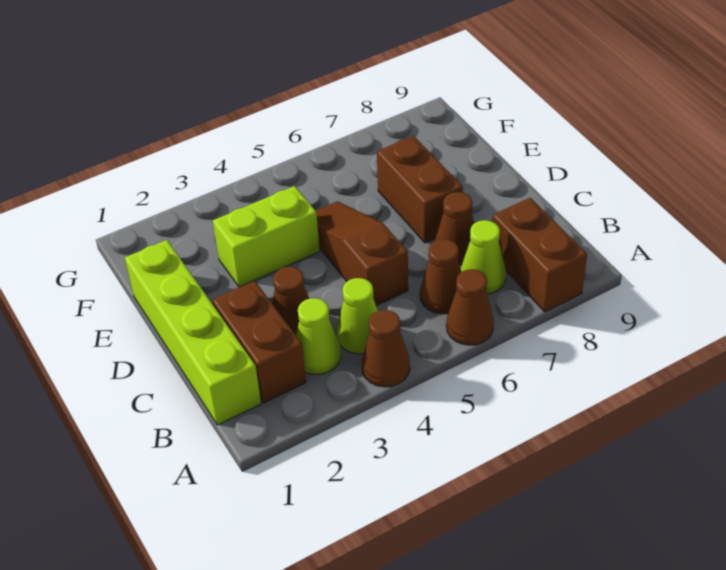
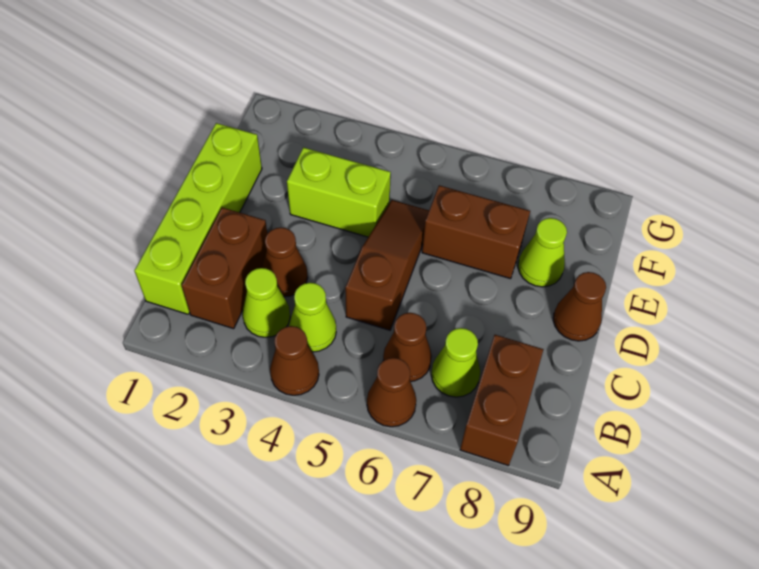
brown 1x1 cone [435,192,474,265] -> brown 1x1 cone moved to [553,272,606,341]
brown 1x2 brick [377,136,463,243] -> brown 1x2 brick turned to [422,185,530,279]
none -> lime 1x1 cone [518,218,567,287]

